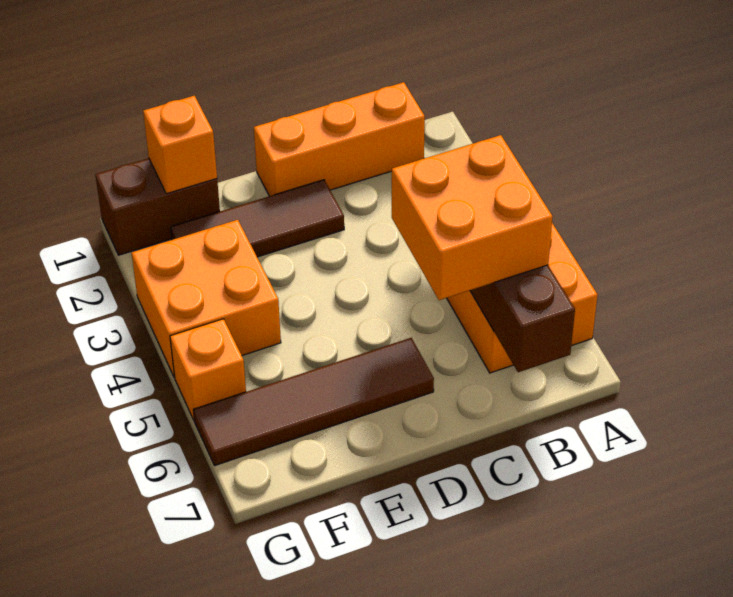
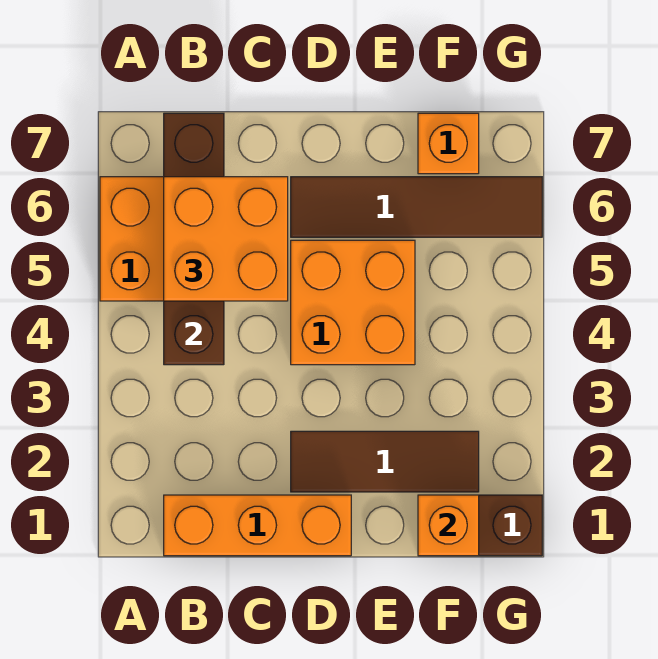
orange 2x2 brick [132,220,281,378] -> orange 2x2 brick moved to [291,240,415,365]
orange 1x1 brick [170,319,246,421] -> orange 1x1 brick moved to [418,113,479,174]

